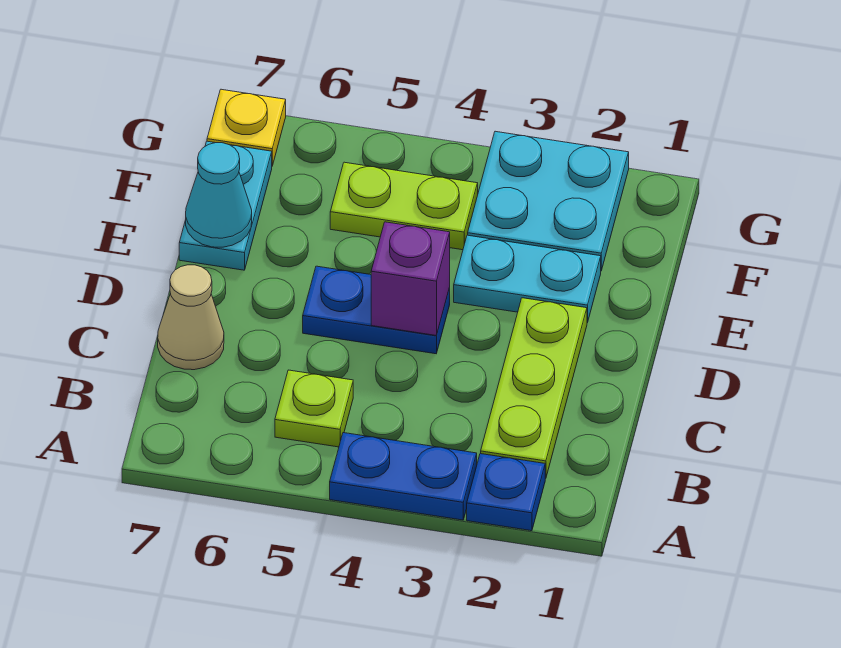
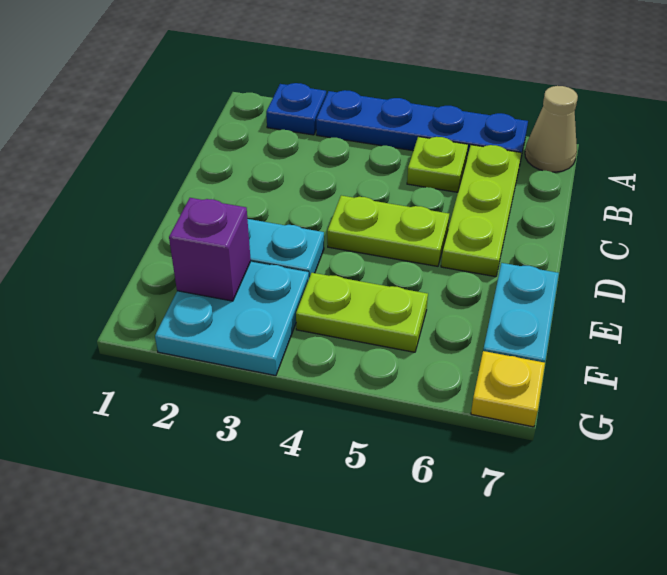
blue 1x2 plate [330,433,477,520] -> blue 1x4 plate [316,90,528,161]
lime 1x3 plate [481,298,587,479] -> lime 1x3 plate moved to [441,145,521,277]
tan 1x1 cone [158,265,224,370] -> tan 1x1 cone moved to [525,86,578,172]
blue 1x2 plate [303,266,450,354] -> lime 1x2 plate [327,196,449,266]
purple 1x1 brick [371,222,450,336] -> purple 1x1 brick moved to [169,198,251,301]
cyan 1x1 cone [186,143,252,247] -> none

